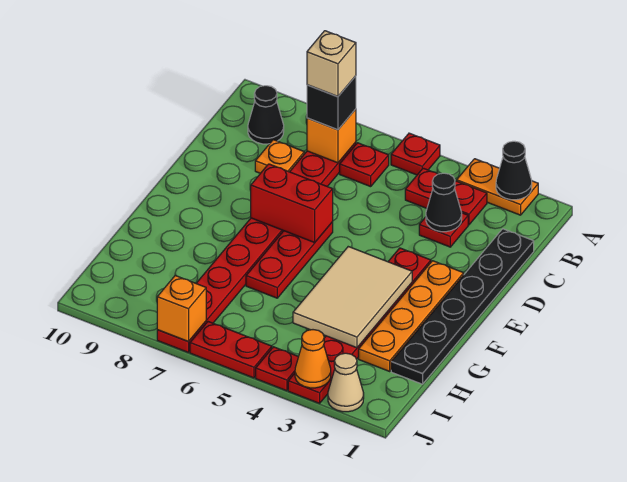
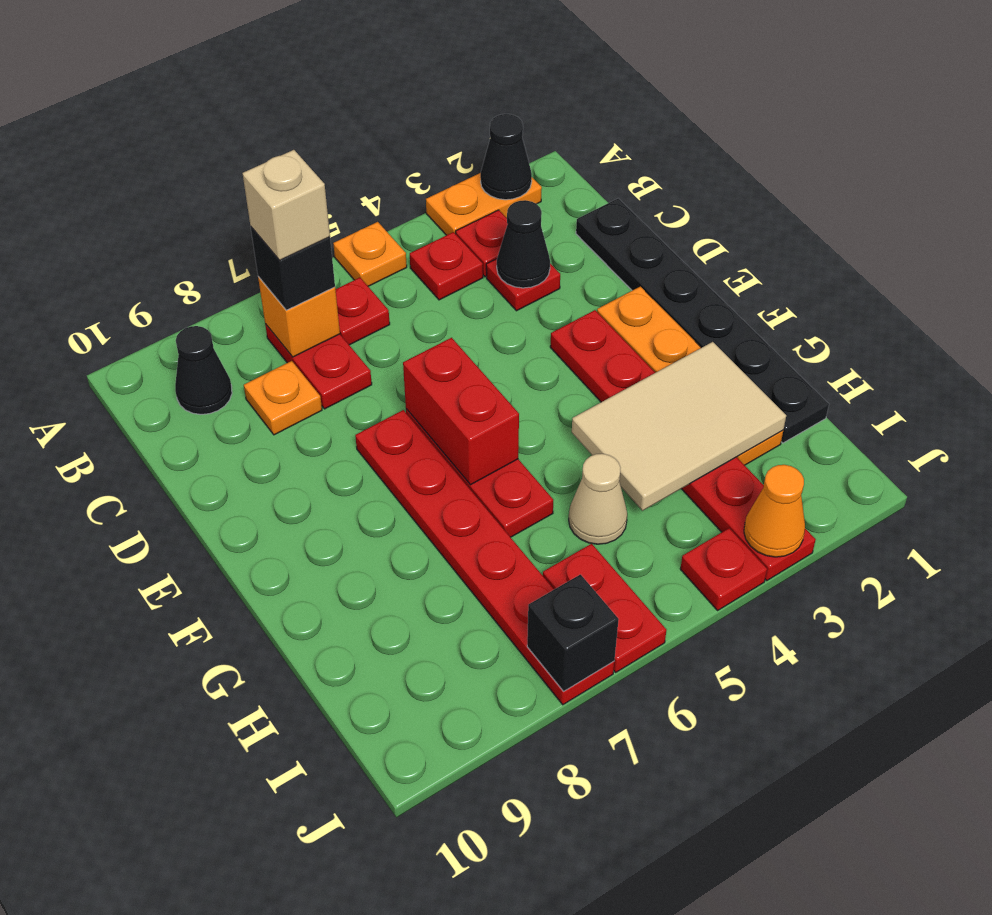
red 1x1 plate [391,133,440,175] -> orange 1x1 plate [333,222,407,286]
red 1x2 brick [251,164,333,242] -> red 1x2 brick turned to [403,338,519,485]
tan 2x3 tile [293,247,412,348] -> tan 2x3 tile turned to [572,342,786,511]
tan 1x1 cone [328,353,364,412] -> tan 1x1 cone moved to [569,454,627,544]
red 1x2 plate [190,322,272,378] -> red 1x2 plate turned to [543,544,666,672]
orange 1x1 brick [157,276,206,342] -> black 1x1 brick [527,574,619,691]

